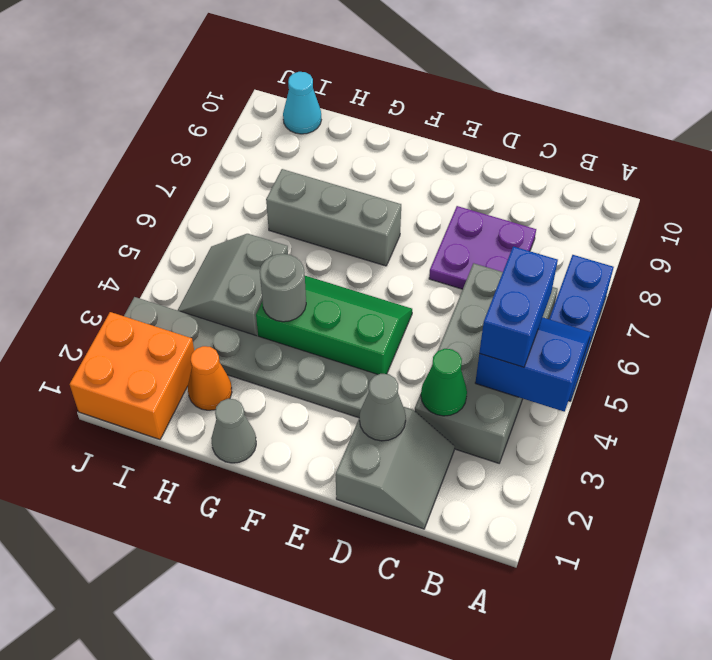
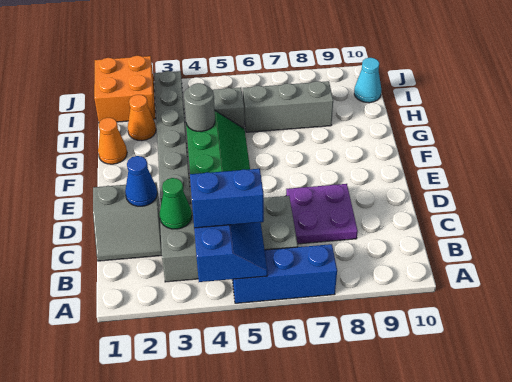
grey 1x1 cone [360,374,406,441] -> blue 1x1 cone [125,156,157,206]
grey 1x3 brick [266,169,401,266] -> grey 1x3 brick turned to [243,81,333,132]
grey 1x1 cone [211,399,256,463] -> orange 1x1 cone [98,118,127,164]

